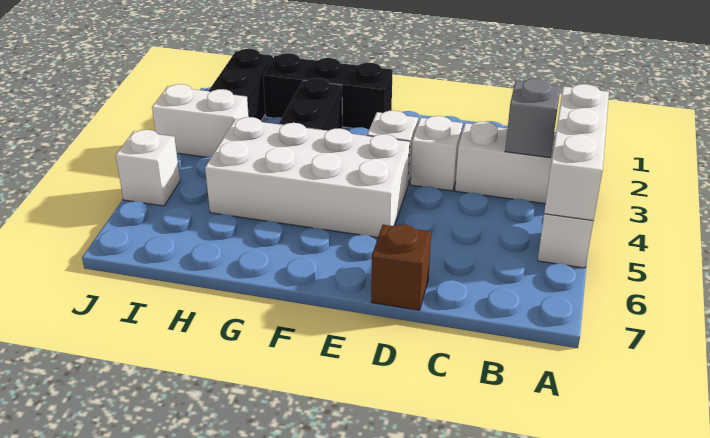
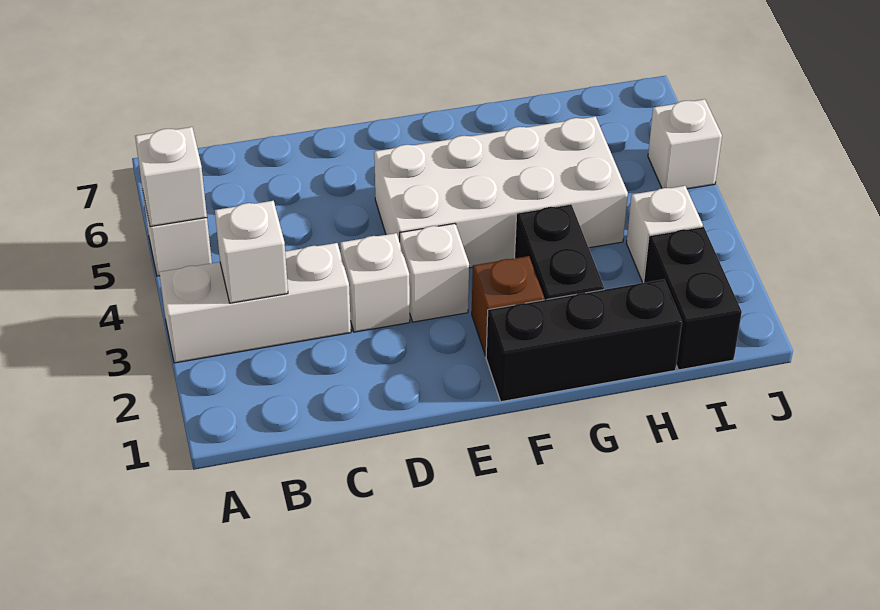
white 1x3 brick [544,84,609,221] -> white 1x1 brick [135,127,207,227]
grey 1x1 brick [505,79,561,158] -> white 1x1 brick [215,201,288,303]
brown 1x1 brick [371,224,431,310] -> brown 1x1 brick moved to [472,256,544,356]
white 1x2 brick [152,84,249,157] -> white 1x1 brick [627,186,703,283]

